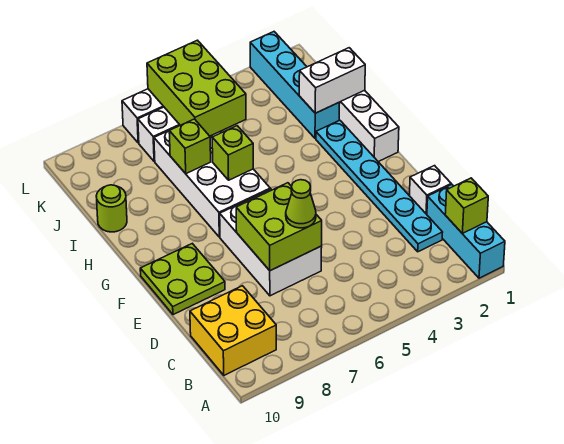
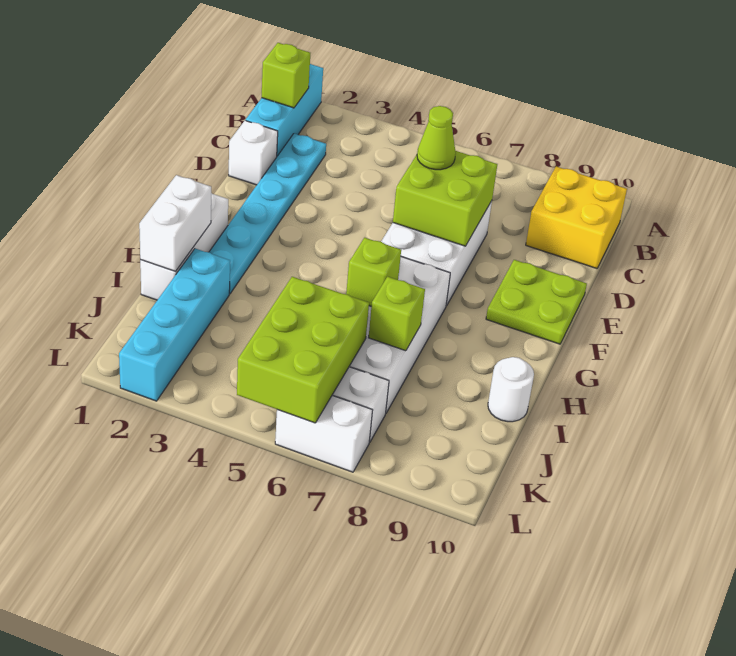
white 1x2 brick [299,48,365,113] -> white 1x2 brick turned to [139,175,211,272]
lime 1x1 round brick [96,185,127,232] -> white 1x1 round brick [488,357,534,422]

